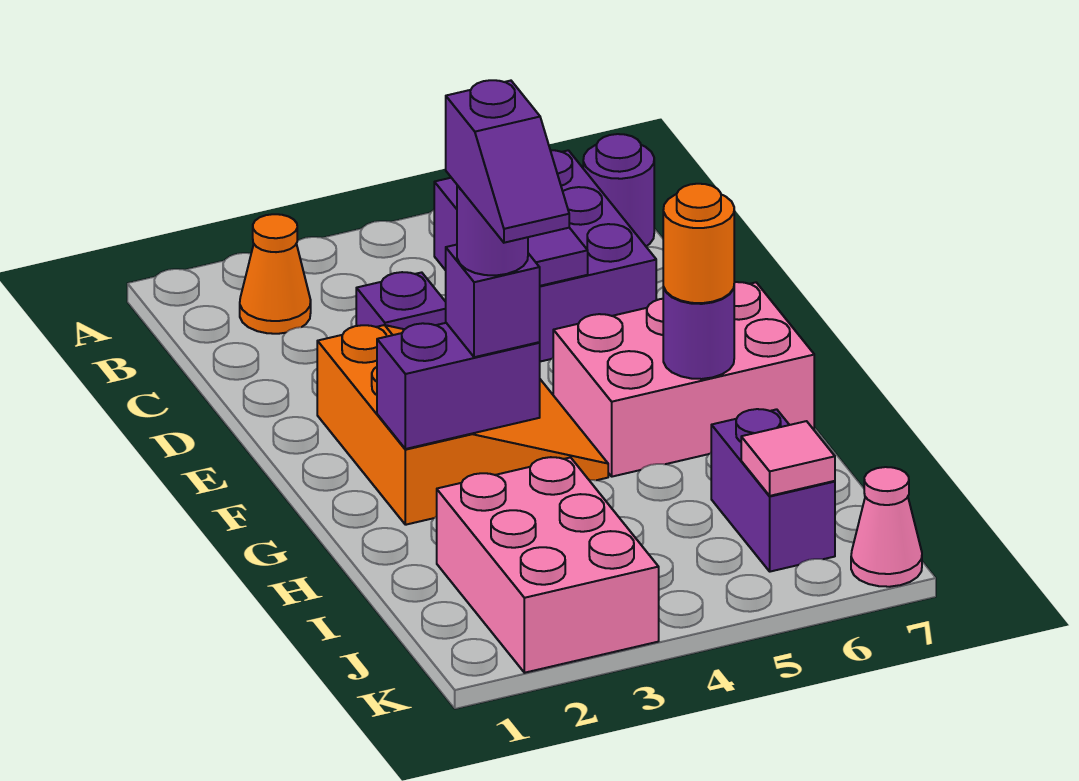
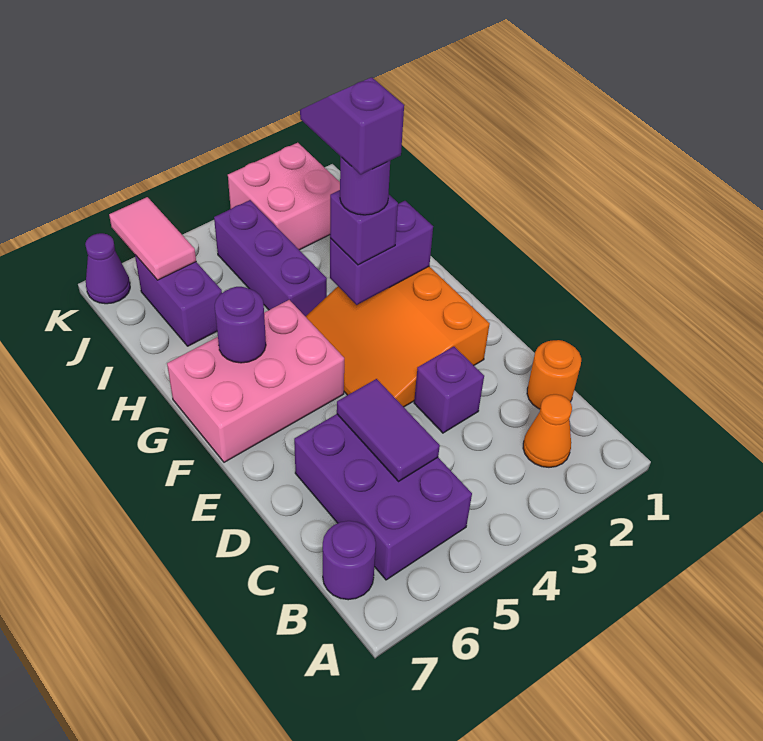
orange 1x1 round brick [663,184,734,303] -> orange 1x1 round brick moved to [527,340,581,409]
none -> purple 1x3 brick [214,200,327,316]
pink 2x3 brick [437,457,659,673] -> pink 2x2 brick [228,143,340,250]
pink 1x1 tile [741,421,835,496] -> pink 1x2 tile [109,197,196,280]
pink 1x1 cone [851,467,922,587] -> purple 1x1 cone [85,233,130,304]

